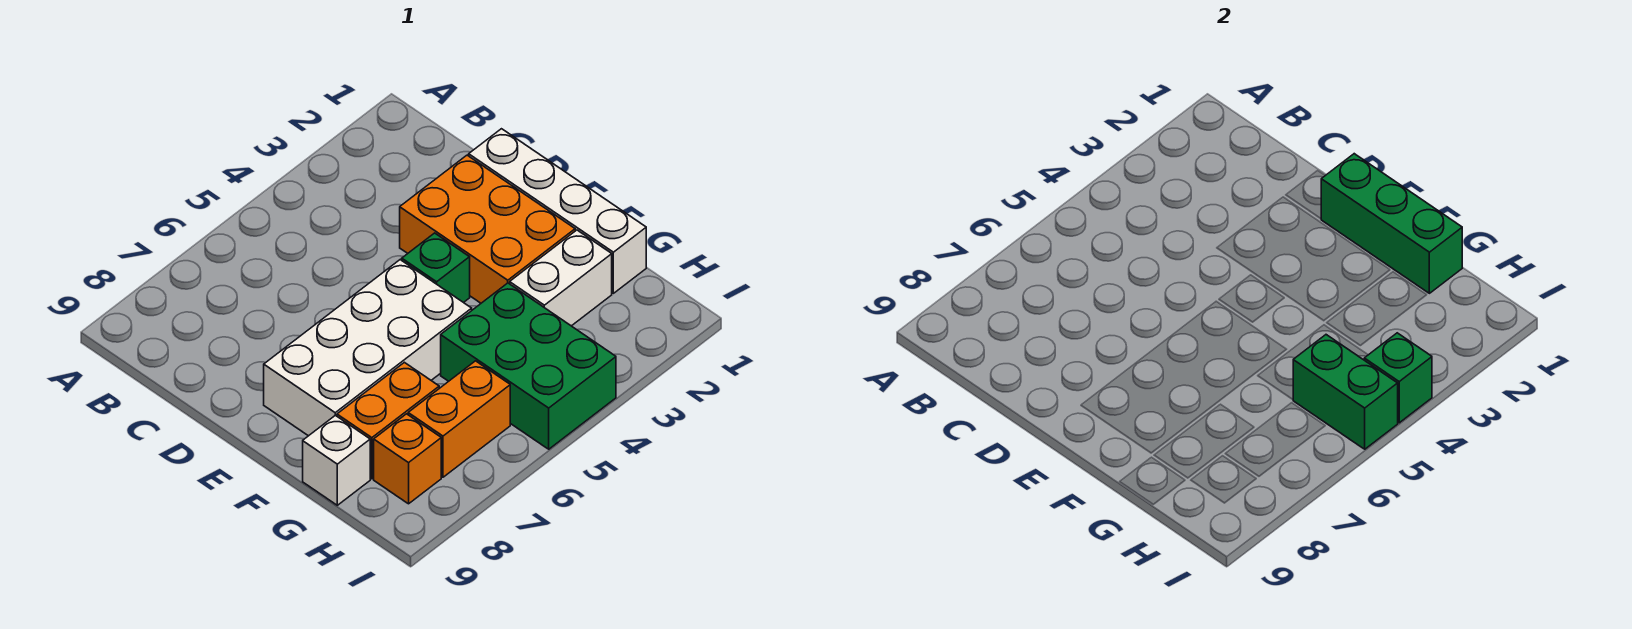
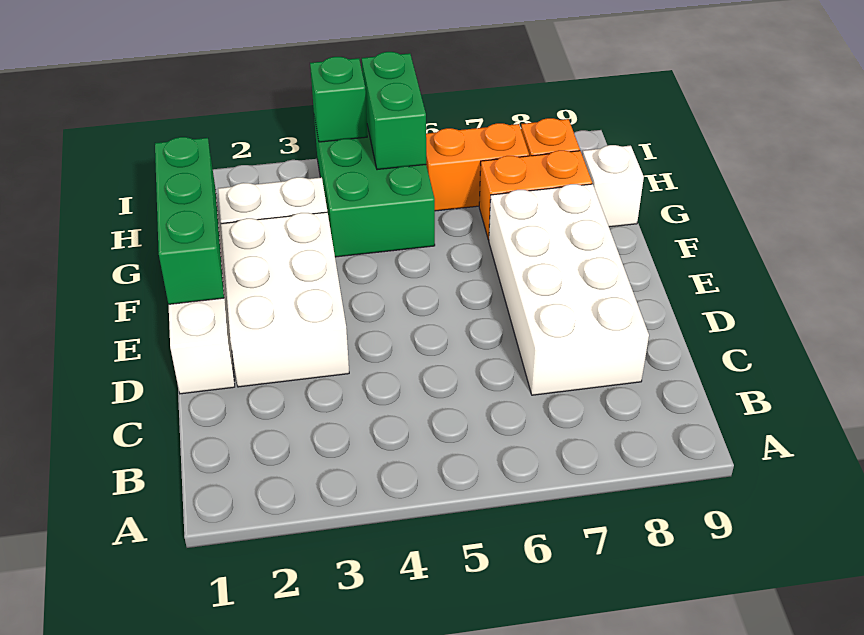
orange 2x3 brick [400,155,575,303] -> white 2x3 brick [221,212,349,387]
green 1x1 brick [402,233,470,303] -> none
white 2x4 brick [264,260,472,436] -> white 2x4 brick turned to [489,184,649,395]

